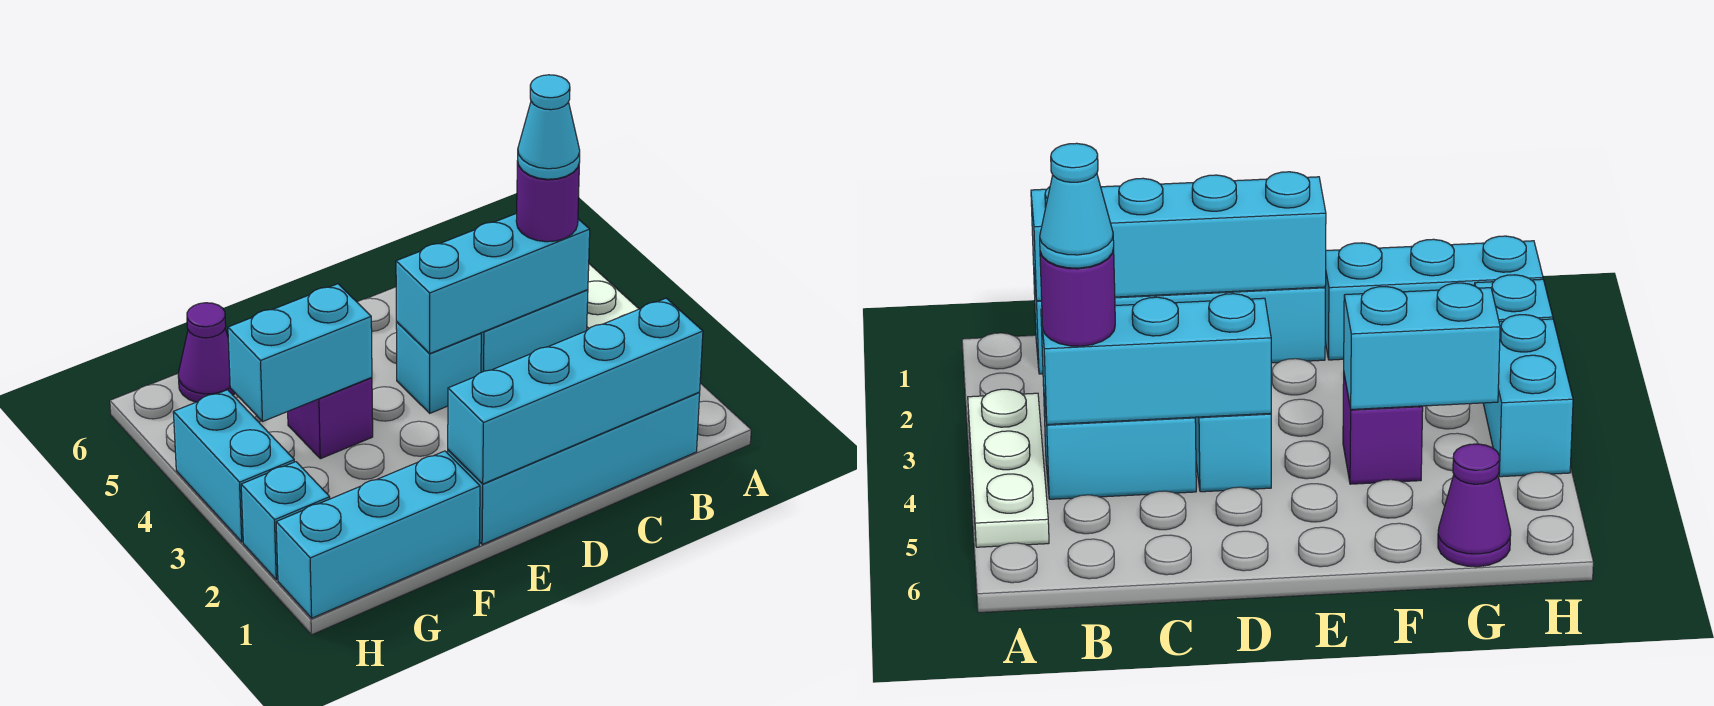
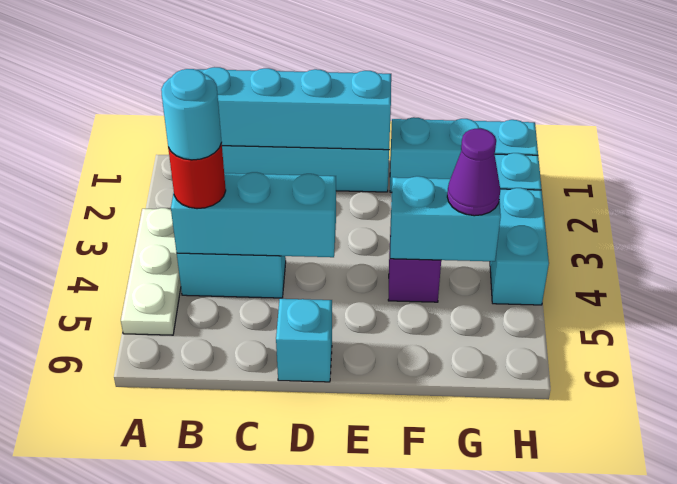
purple 1x1 round brick [516,161,579,242] -> red 1x1 round brick [168,143,226,209]
cyan 1x1 cone [518,75,580,179] -> cyan 1x1 round brick [161,69,222,160]
cyan 1x1 brick [396,322,481,413] -> cyan 1x1 brick moved to [276,299,332,382]
purple 1x1 cone [178,303,235,402] -> purple 1x1 cone moved to [447,129,500,216]

